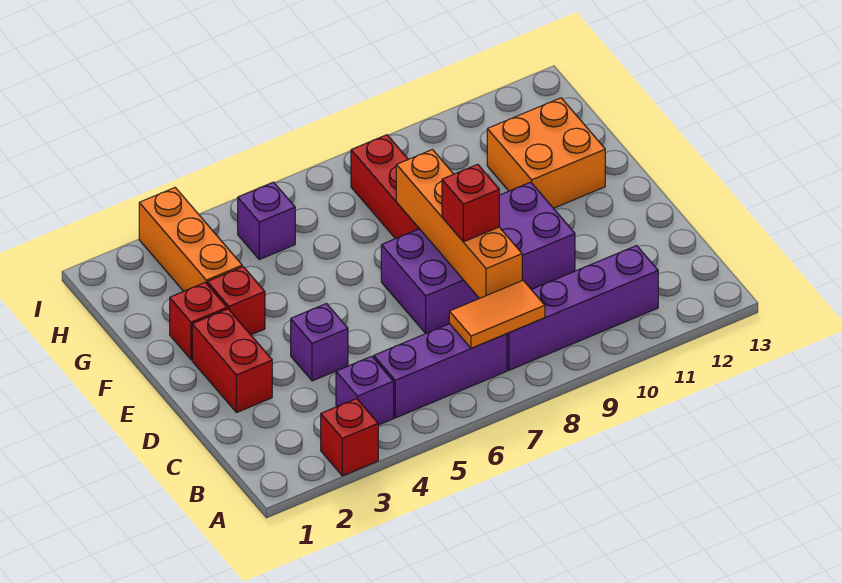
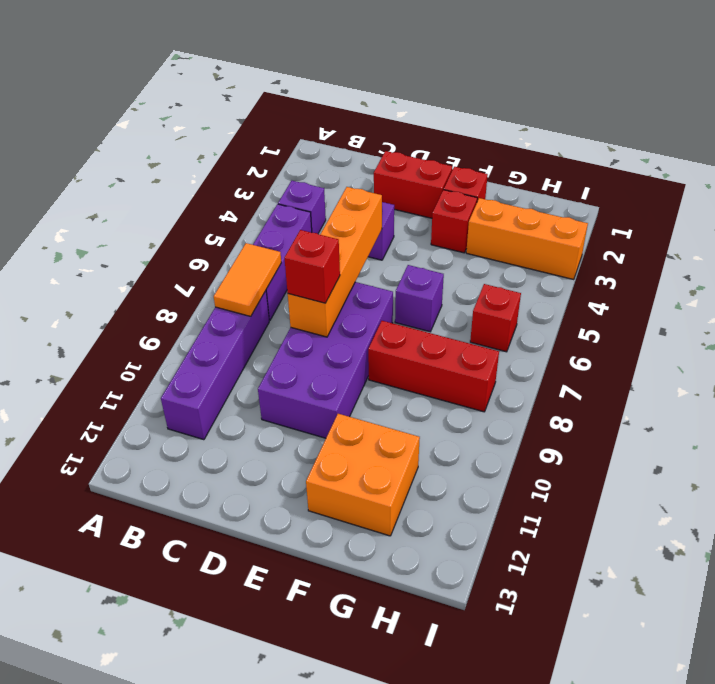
red 1x1 brick [321,398,378,476] -> red 1x1 brick moved to [470,284,521,352]
orange 1x4 brick [396,150,522,298] -> orange 1x4 brick turned to [288,187,382,337]
purple 1x1 brick [238,182,295,260] -> purple 1x1 brick moved to [395,265,444,332]

